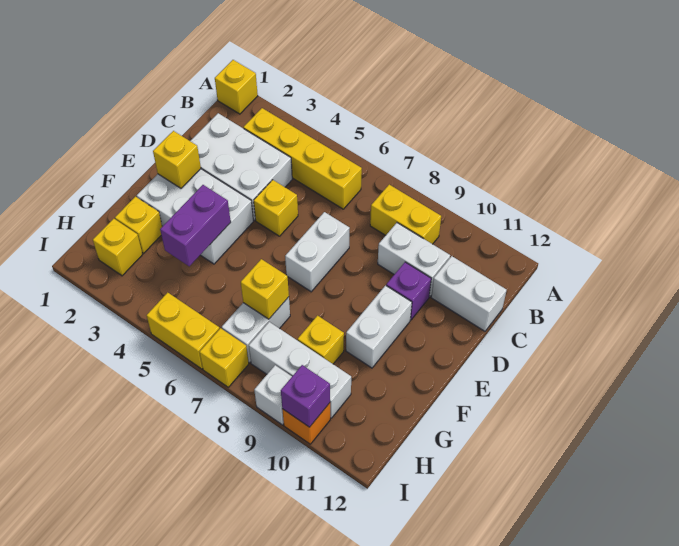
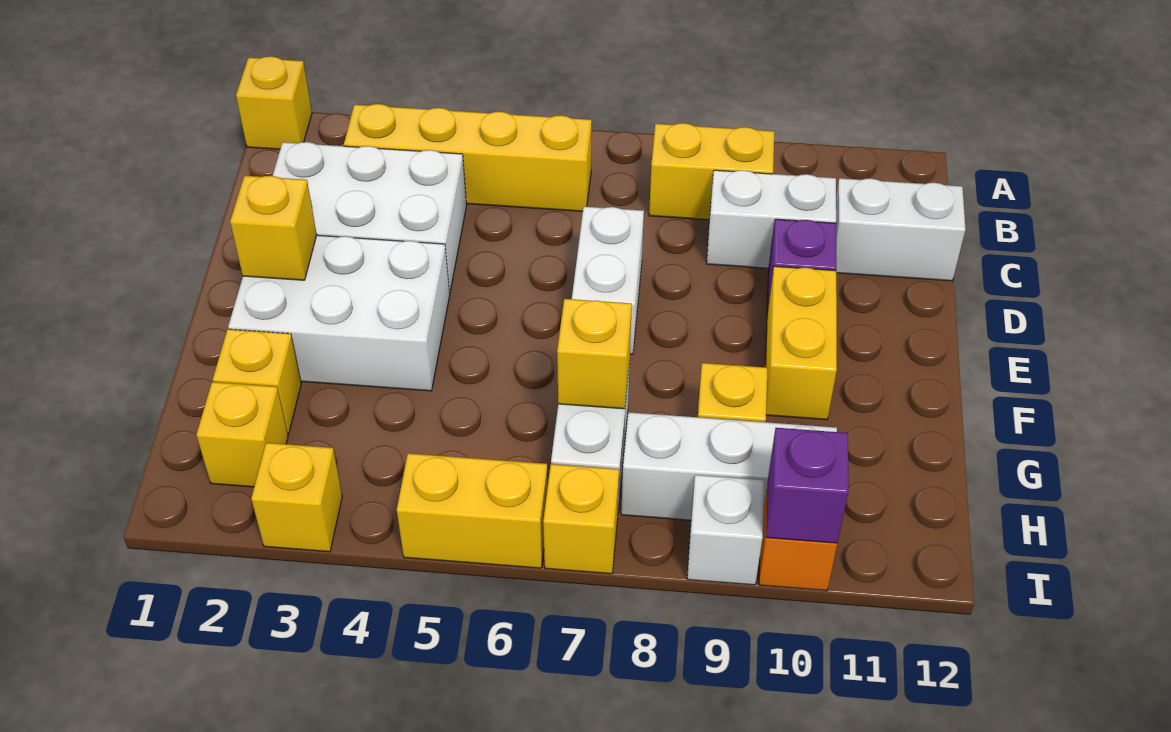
yellow 1x1 brick [254,180,298,236] -> yellow 1x1 brick moved to [251,443,342,552]
white 1x2 brick [346,285,412,368] -> yellow 1x2 brick [766,266,837,420]
purple 1x2 brick [160,185,231,266] -> none

